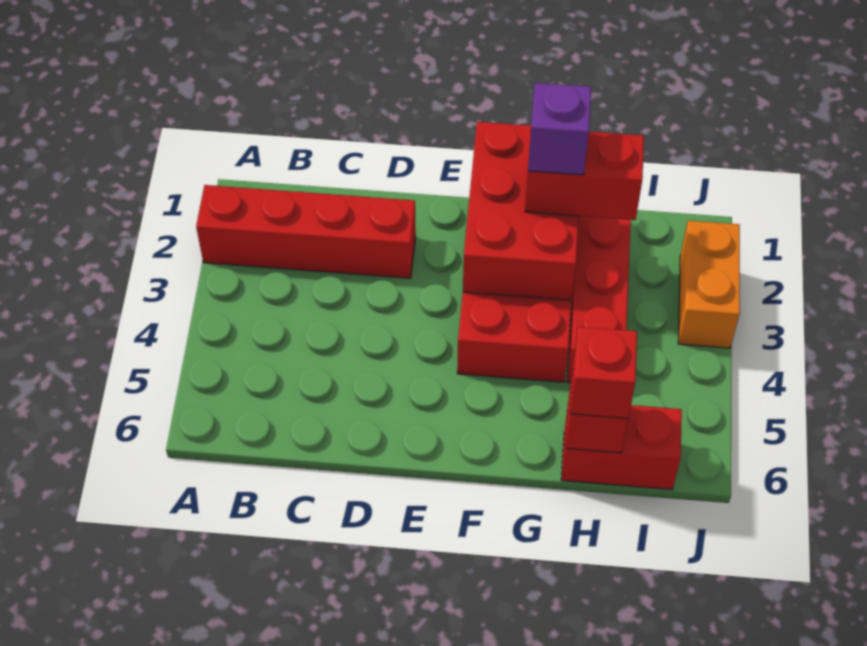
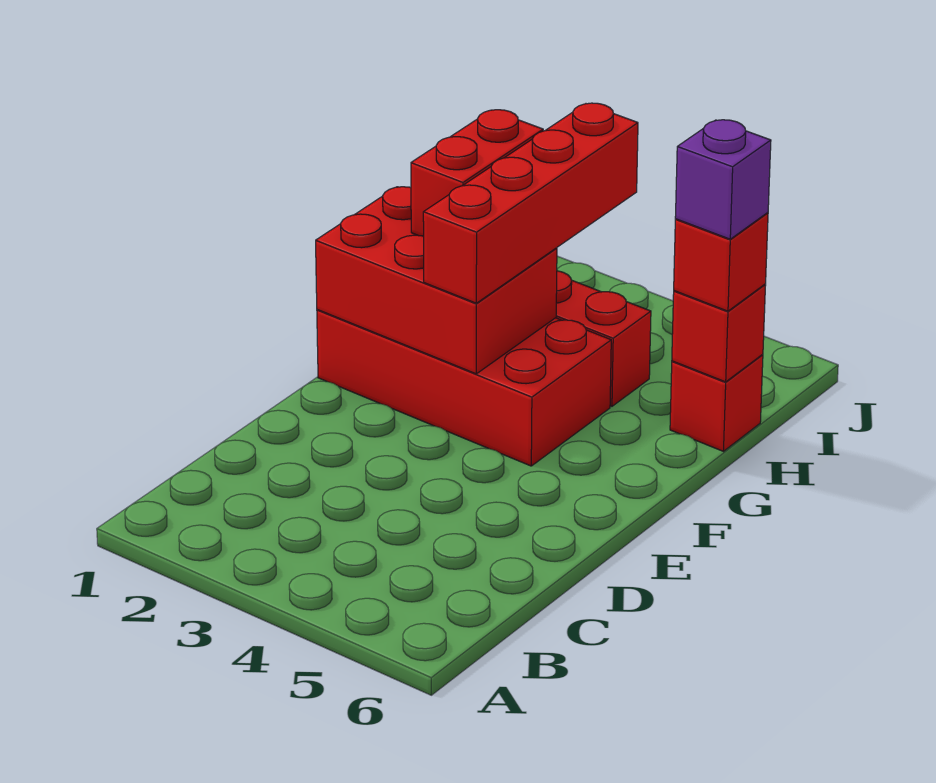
red 1x4 brick [196,185,416,278] -> red 1x4 brick moved to [423,103,638,303]
purple 1x1 brick [528,83,591,175] -> purple 1x1 brick moved to [675,120,771,239]
red 1x2 brick [561,405,682,490] -> red 1x1 brick [670,355,763,451]
orange 1x2 brick [678,221,740,348] -> none

